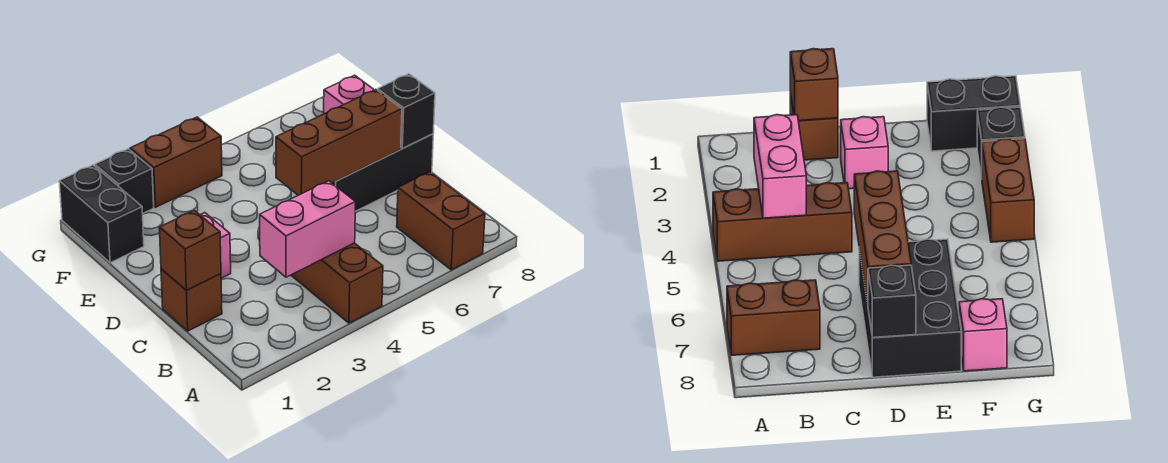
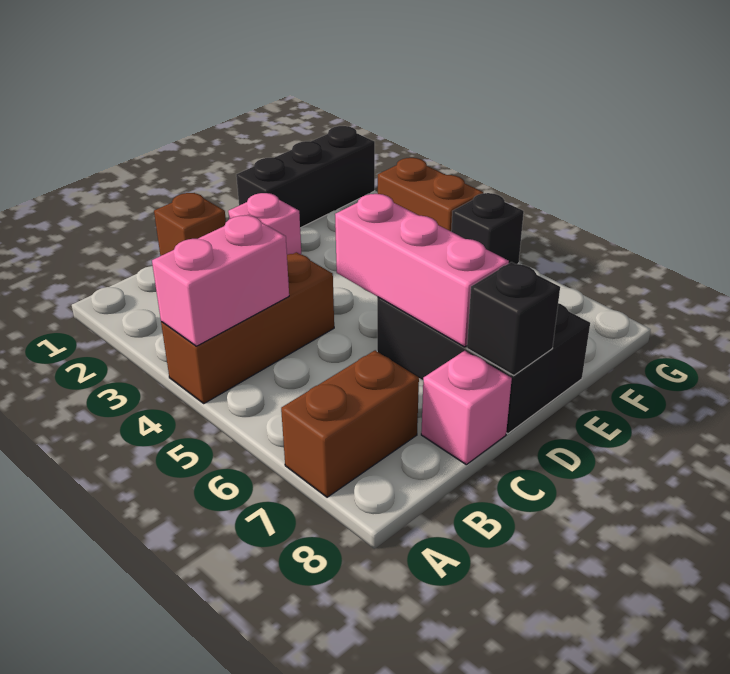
pink 1x2 brick [260,181,355,277] -> pink 1x2 brick turned to [152,215,289,346]
brown 1x1 brick [159,210,221,290] -> none
brown 1x3 brick [276,90,402,195] -> pink 1x3 brick [335,194,509,347]
black 1x2 brick [59,165,144,263] -> black 1x3 brick [236,126,375,228]
pink 1x1 brick [324,75,374,114] -> pink 1x1 brick moved to [421,351,512,465]
black 1x1 brick [95,149,154,213] -> black 1x1 brick moved to [451,193,524,264]

